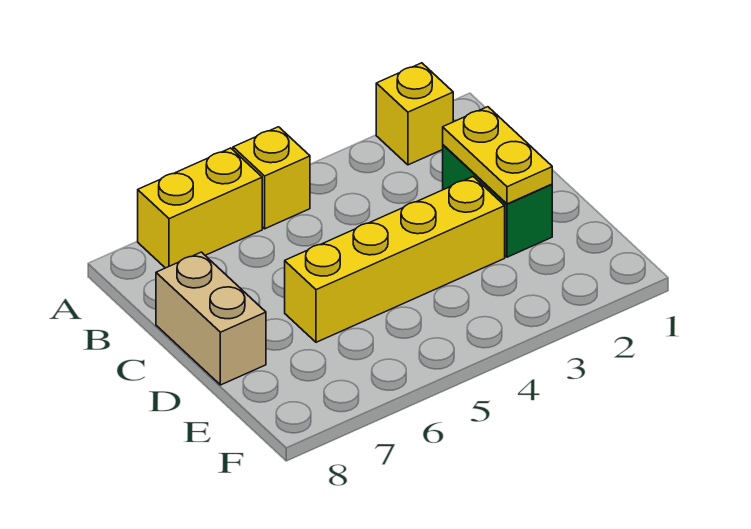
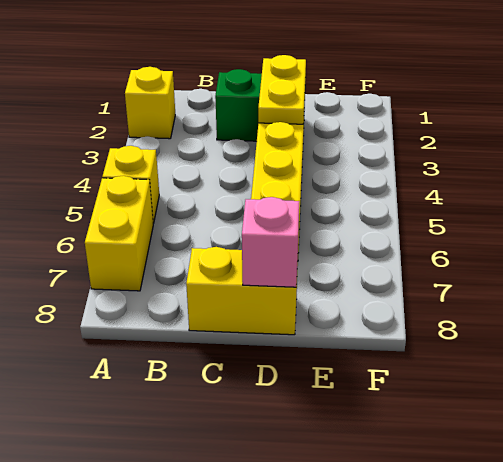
yellow 1x2 plate [443,107,552,204] -> yellow 1x2 plate turned to [258,55,306,124]
tan 1x2 brick [156,252,266,385] -> yellow 1x2 brick [186,247,298,335]
none -> pink 1x1 brick [242,197,299,287]

